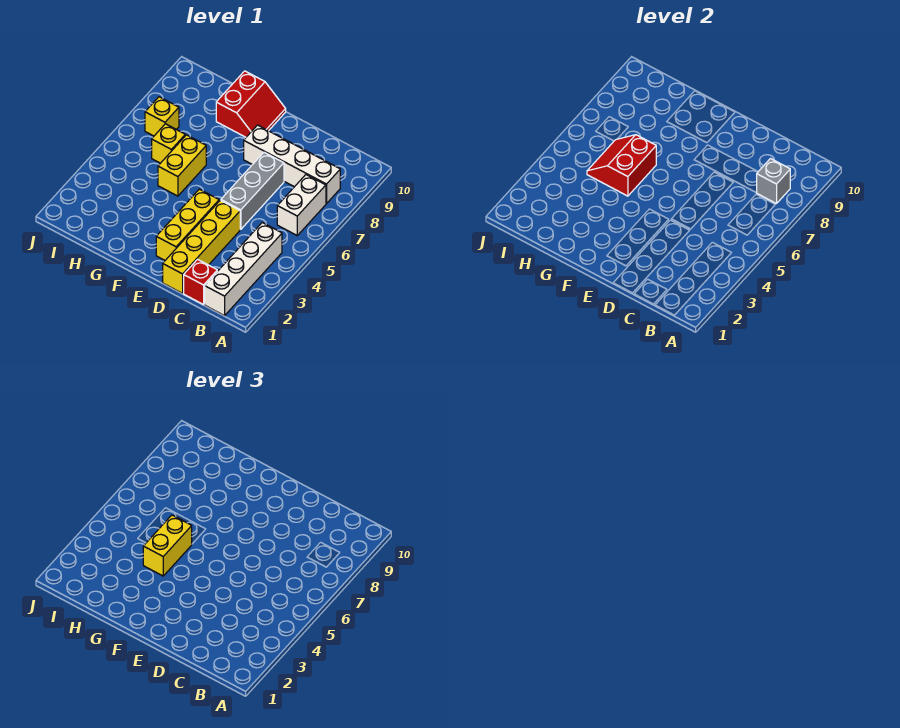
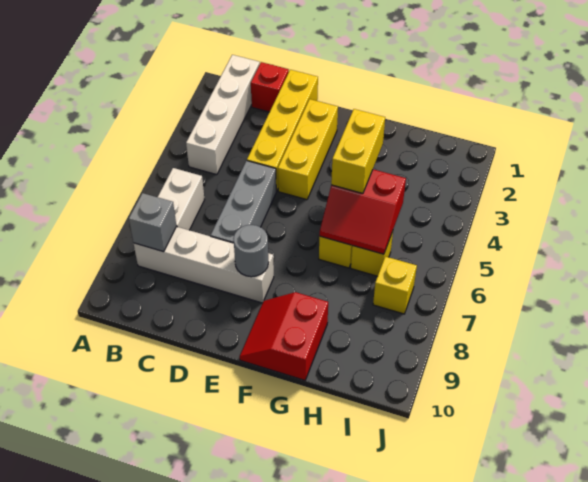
none -> grey 1x1 round brick [233,225,269,277]
red 2x2 slope [587,135,656,196] -> red 2x2 slope turned to [319,169,406,254]

